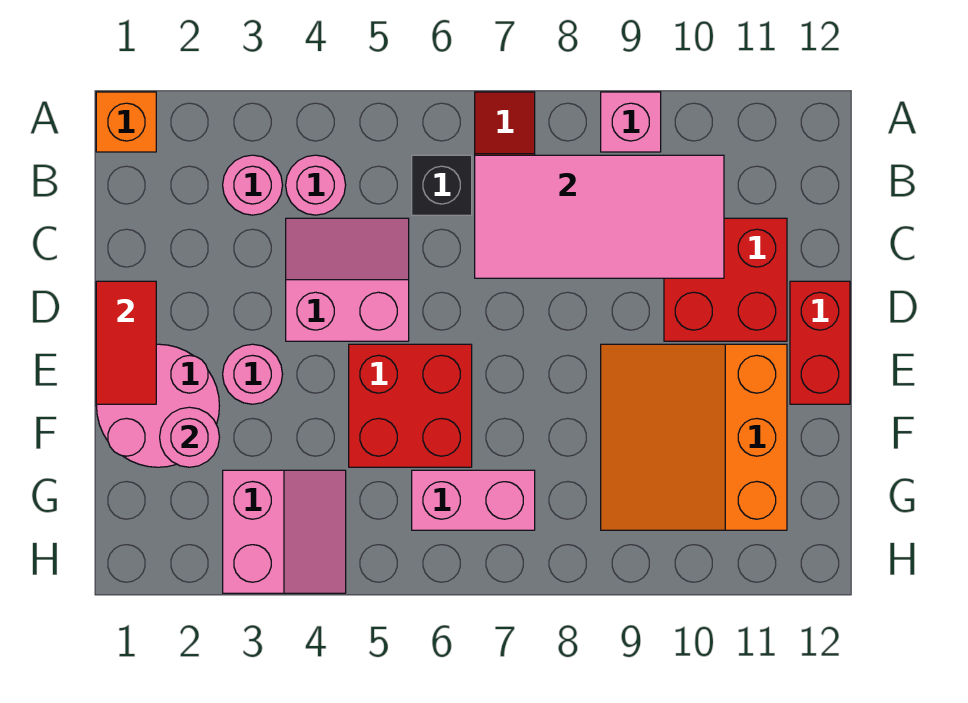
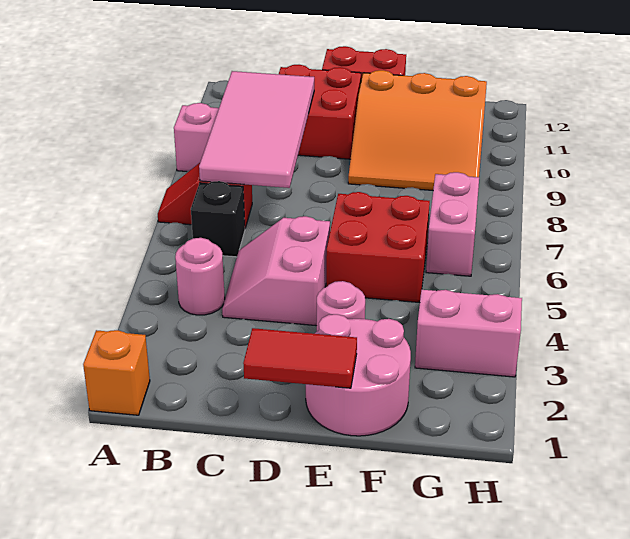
pink 1x1 round brick [223,155,283,215] -> none
pink 1x1 round brick [160,407,219,467] -> none

